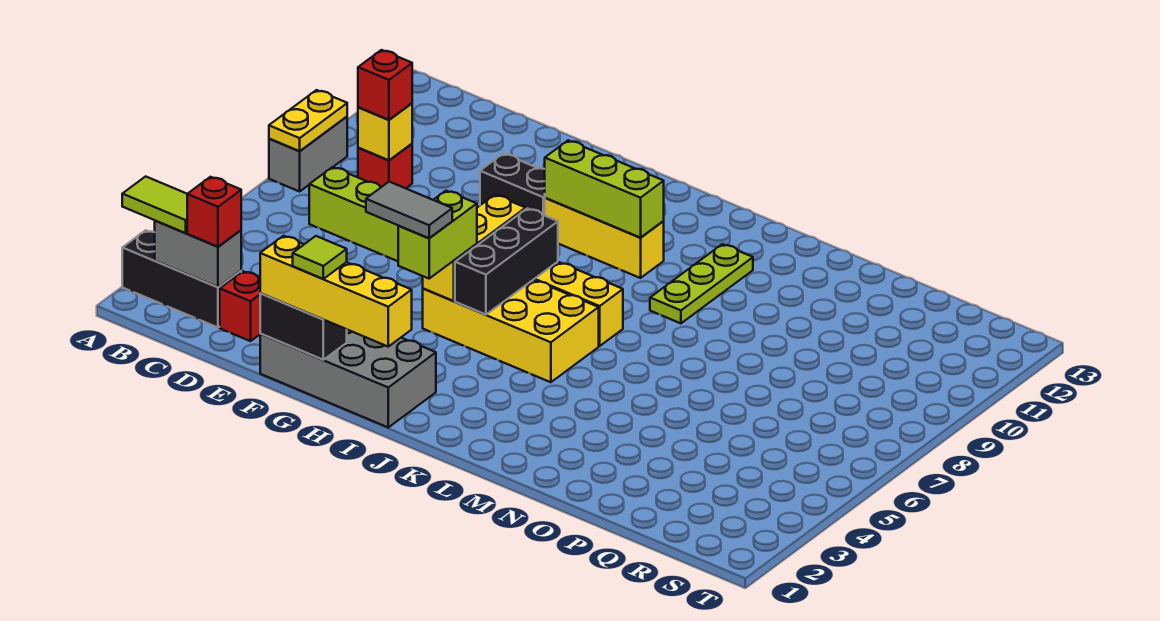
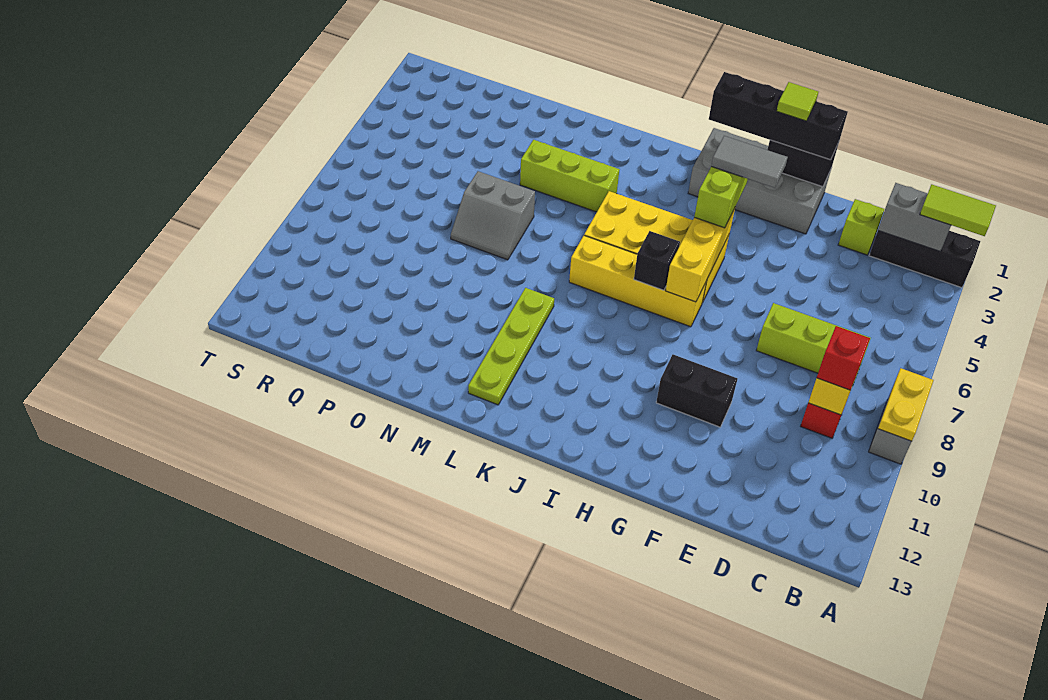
red 1x1 brick [187,177,241,247] -> none
red 1x1 brick [220,271,260,341] -> lime 1x1 brick [838,199,885,255]
yellow 1x4 brick [260,236,412,347] -> black 1x4 brick [709,72,848,160]
yellow 1x3 brick [545,198,664,278] -> none
lime 1x3 brick [545,140,664,238] -> lime 1x3 brick moved to [520,140,619,212]
black 1x3 brick [455,208,558,315] -> black 1x1 brick [634,231,680,290]
lime 1x3 plate [650,244,753,323] -> lime 1x4 plate [468,288,554,405]
none -> grey 2x2 slope [451,171,535,260]

